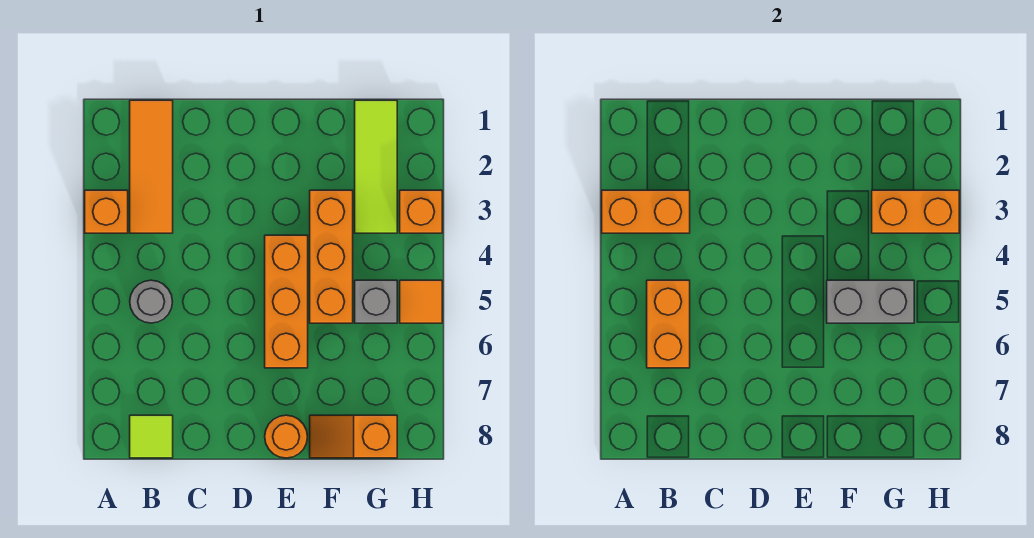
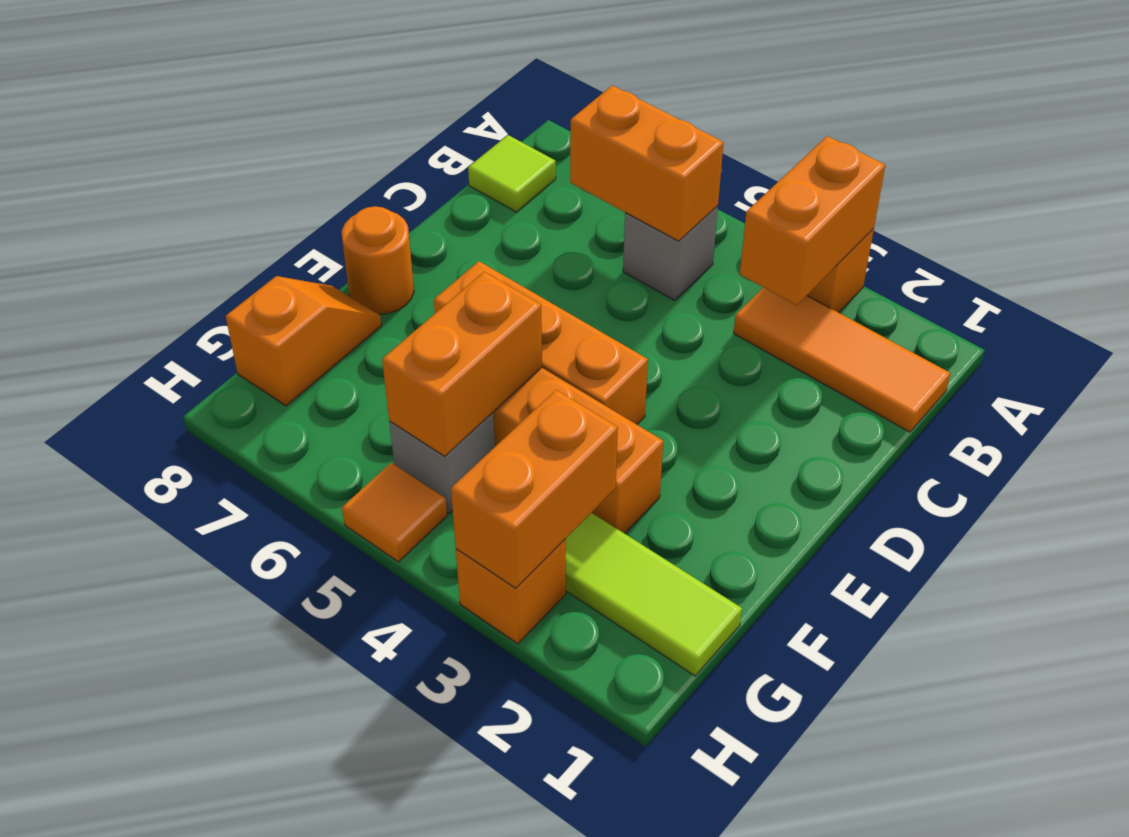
grey 1x1 round brick [130,280,173,323] -> grey 1x1 brick [623,206,718,300]
grey 1x2 brick [827,280,914,323] -> orange 1x2 brick [382,272,542,456]

